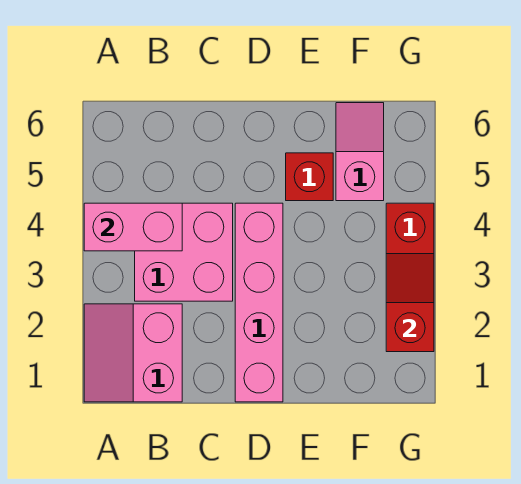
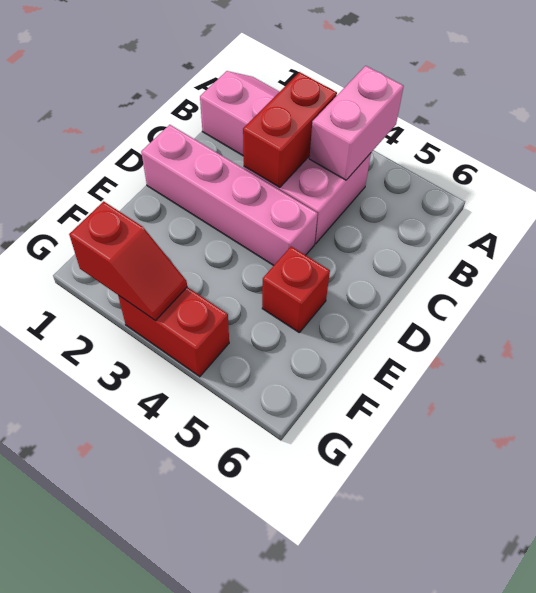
none -> red 1x2 brick [243,72,337,187]
pink 1x2 slope [336,103,384,201] -> none

